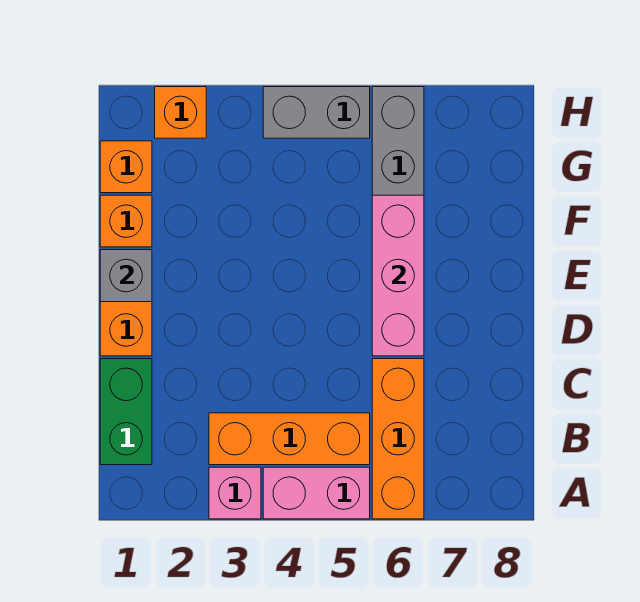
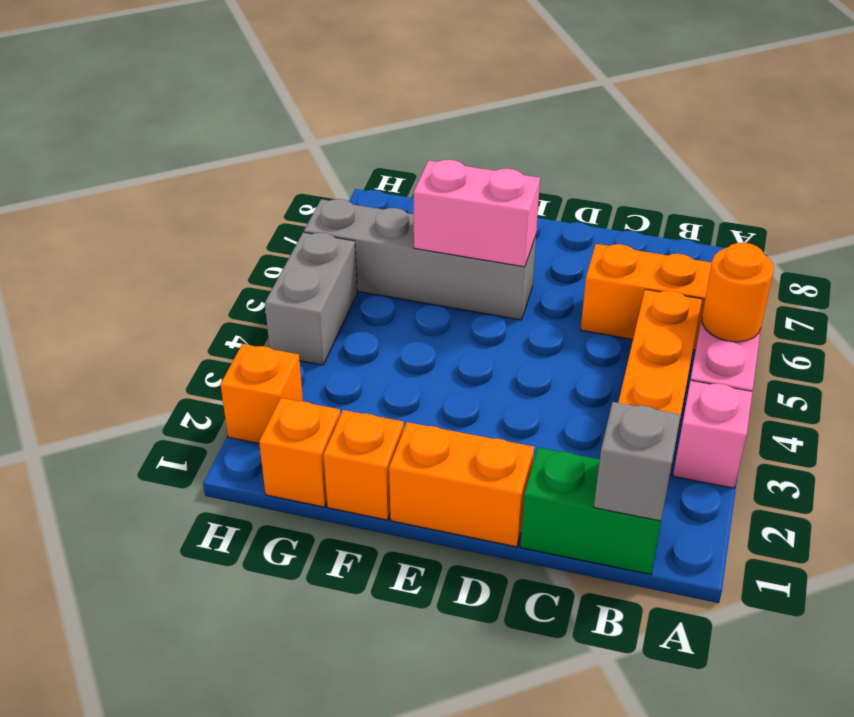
none -> orange 1x1 round brick [702,243,774,342]
pink 1x3 brick [372,195,424,356] -> pink 1x2 brick [413,160,540,267]
grey 1x1 brick [100,250,152,302] -> grey 1x1 brick moved to [594,402,680,521]

